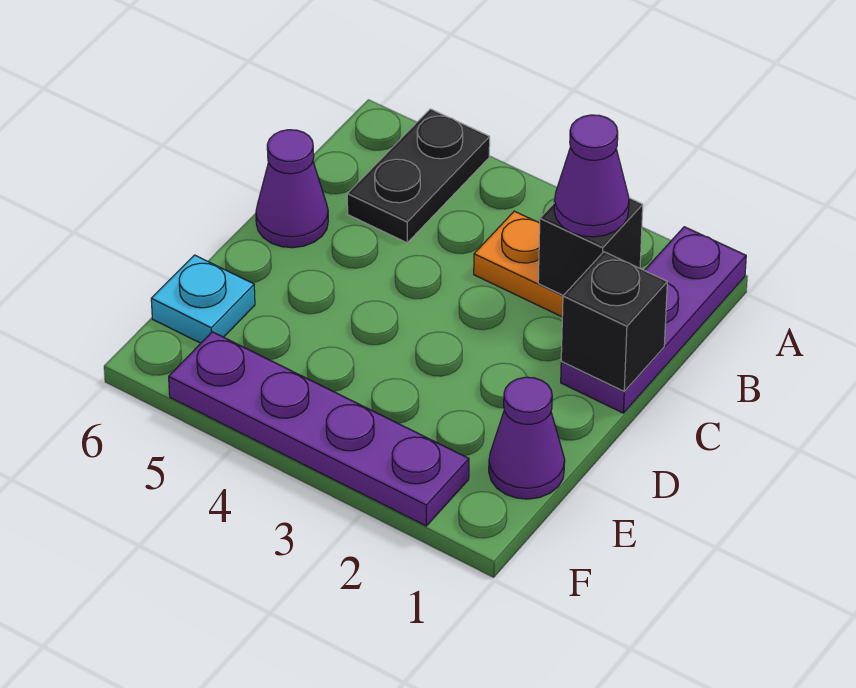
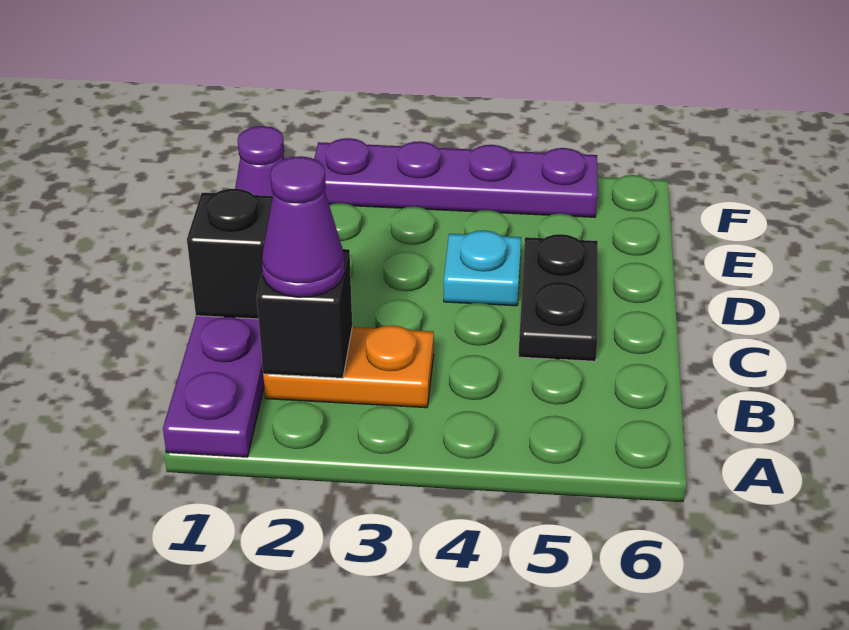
black 1x2 plate [347,109,490,243] -> black 1x2 plate moved to [518,234,598,361]
purple 1x1 cone [256,130,328,248] -> none
cyan 1x1 plate [151,255,255,343] -> cyan 1x1 plate moved to [444,230,521,306]

